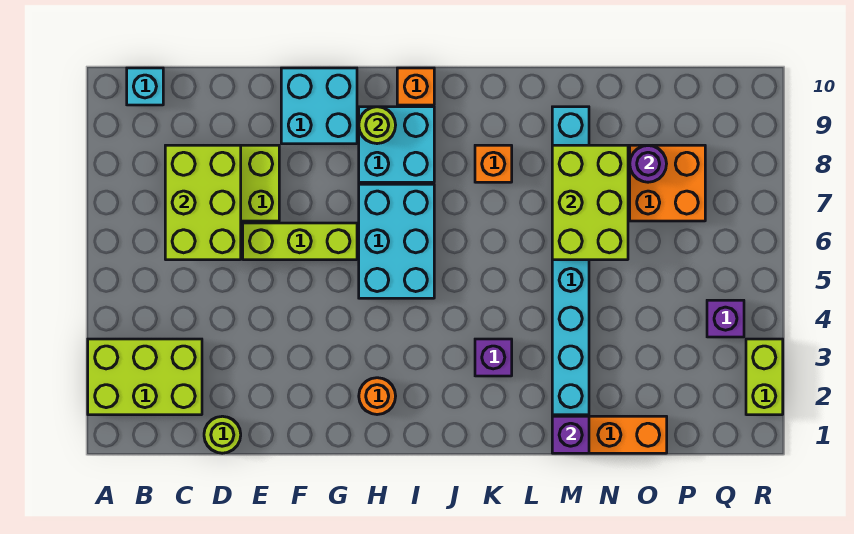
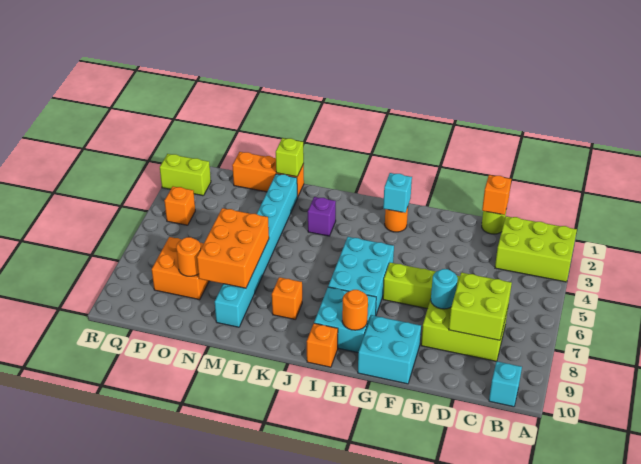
lime 2x3 brick [165,145,241,260] -> lime 2x2 brick [449,273,512,340]
none -> orange 1x1 brick [482,175,511,215]
none -> cyan 1x1 round brick [431,269,458,309]
none -> cyan 1x1 brick [383,173,412,213]
lime 1x1 round brick [359,107,396,144] -> orange 1x1 round brick [342,290,368,330]
purple 1x1 brick [552,416,589,453] -> lime 1x1 brick [276,138,304,177]
lime 2x3 brick [552,145,628,260] -> orange 2x3 brick [197,208,269,288]
purple 1x1 round brick [630,145,667,182] -> orange 1x1 round brick [176,237,201,276]
purple 1x1 brick [707,300,744,337] -> orange 1x1 brick [165,187,195,225]
lime 1x2 brick [746,339,783,415] -> lime 1x2 brick turned to [160,154,211,196]

